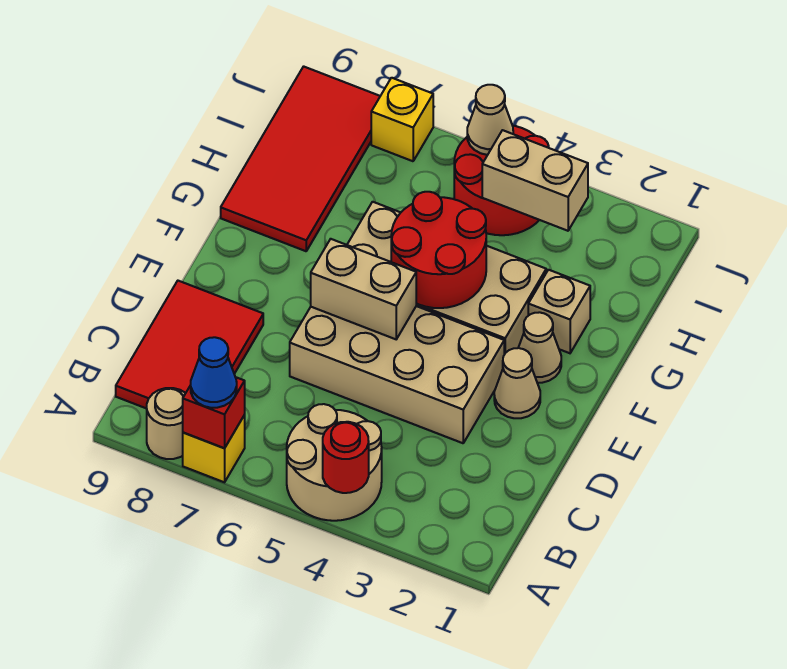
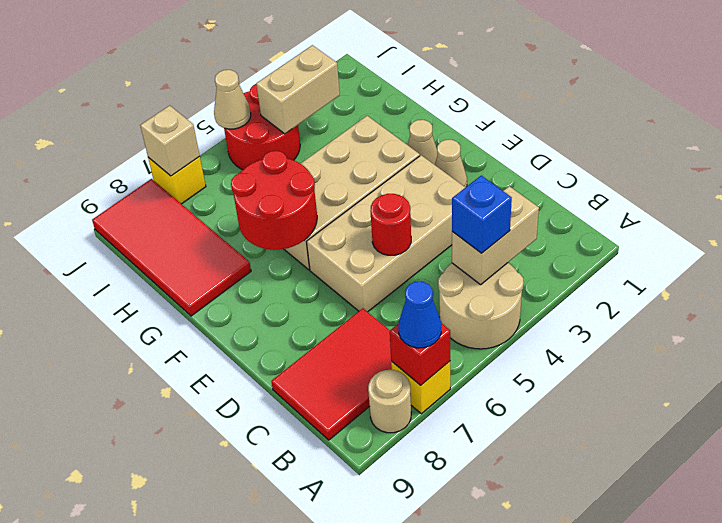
red 1x1 round brick [323,422,369,493] -> red 1x1 round brick moved to [370,194,411,255]
none -> blue 1x1 brick [452,176,512,253]
red 2x3 tile [116,281,263,409] -> red 2x3 tile turned to [271,308,392,440]
tan 1x2 brick [311,239,416,339] -> tan 1x2 brick moved to [452,186,539,285]
red 2x2 round brick [391,192,486,308] -> red 2x2 round brick moved to [231,151,317,250]
tan 1x1 brick [528,270,590,353] -> tan 1x1 brick moved to [140,105,200,176]

